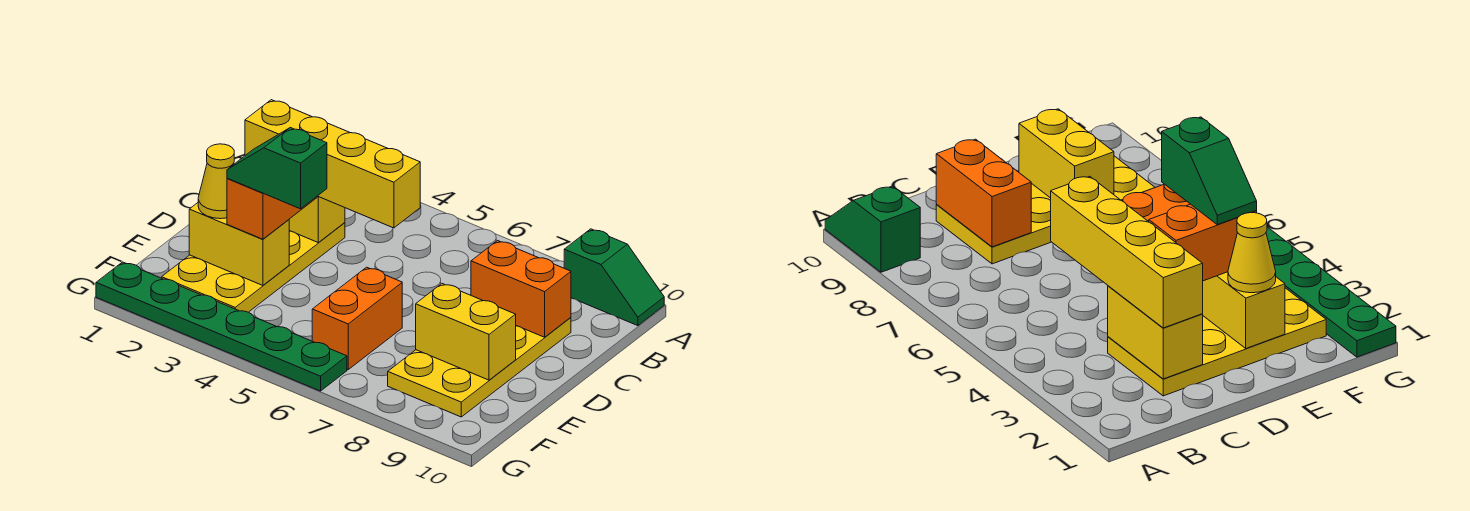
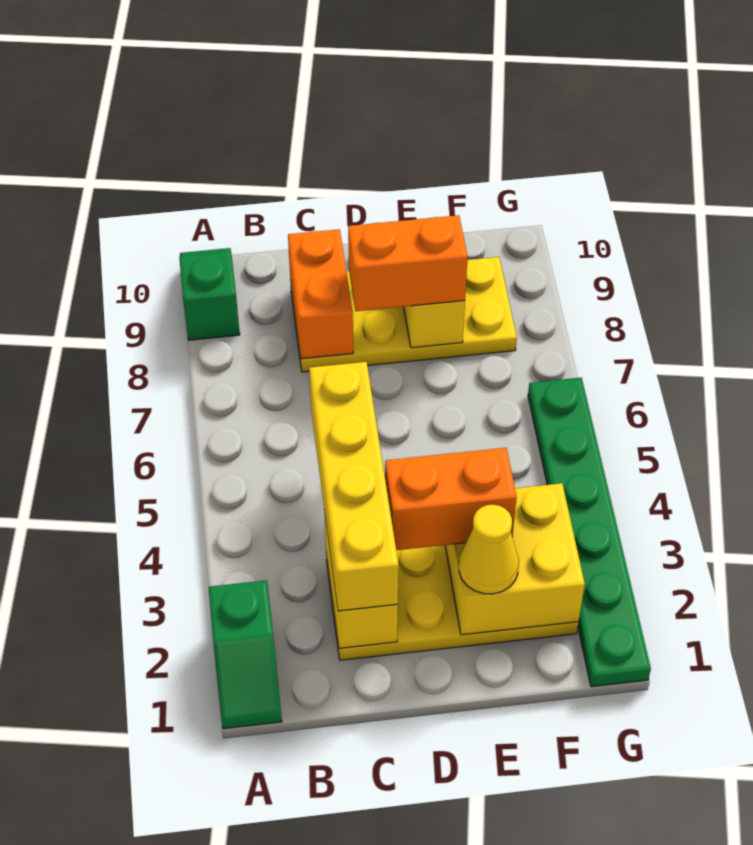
yellow 1x2 brick [189,203,289,285] -> yellow 2x2 brick [445,483,585,635]
green 1x2 slope [227,128,327,209] -> green 1x2 slope moved to [209,580,282,729]
orange 1x2 brick [312,267,402,369] -> orange 1x2 brick moved to [348,215,468,311]

